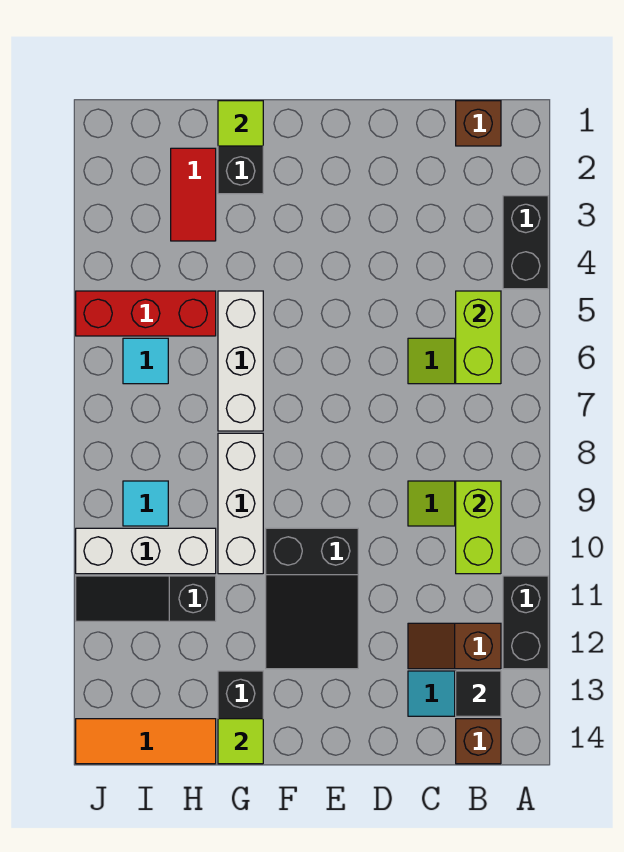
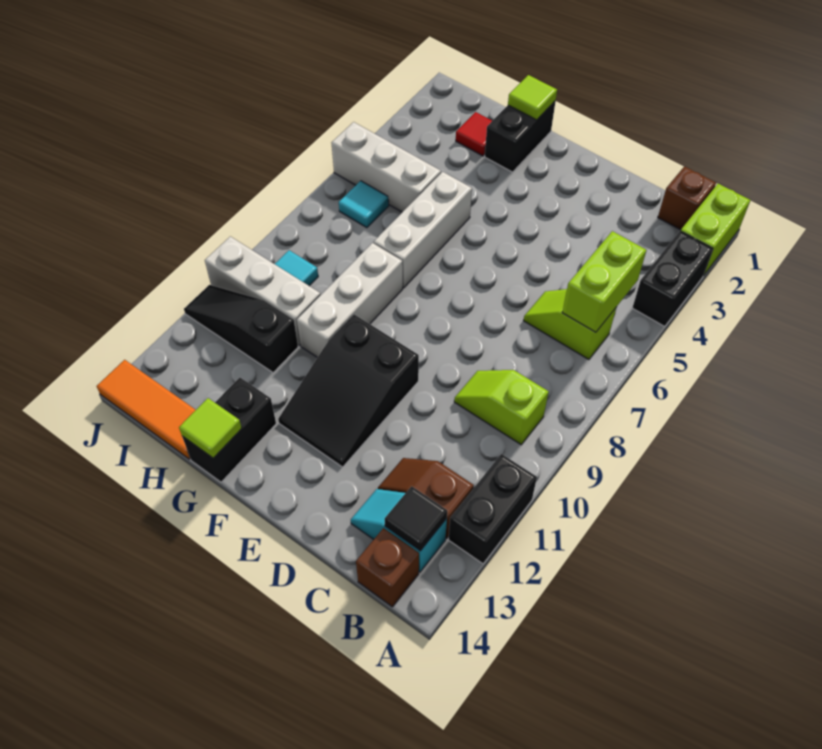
lime 1x2 brick [456,481,501,574] -> lime 1x2 brick moved to [681,184,750,276]
red 1x2 tile [171,148,216,241] -> red 1x1 tile [456,112,492,156]
red 1x3 brick [76,291,216,336] -> white 1x3 brick [332,122,441,212]

